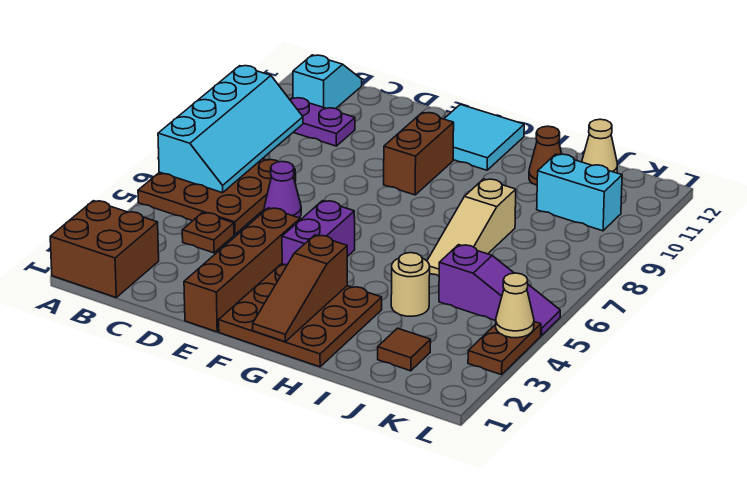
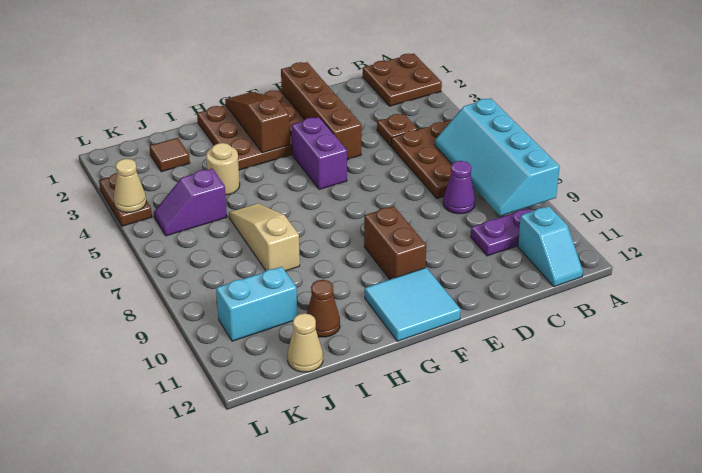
brown 2x2 brick [50,201,159,297] -> brown 2x2 plate [363,53,442,106]
purple 1x1 cone [264,162,301,218] -> purple 1x1 cone moved to [443,161,475,214]
purple 1x3 slope [439,245,560,336] -> purple 1x2 slope [154,169,227,236]

